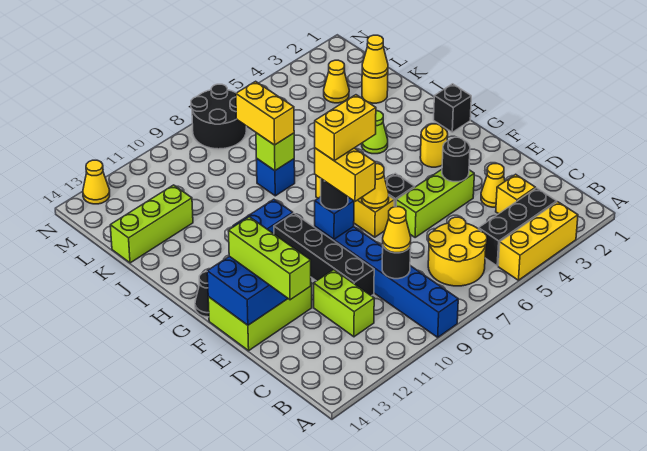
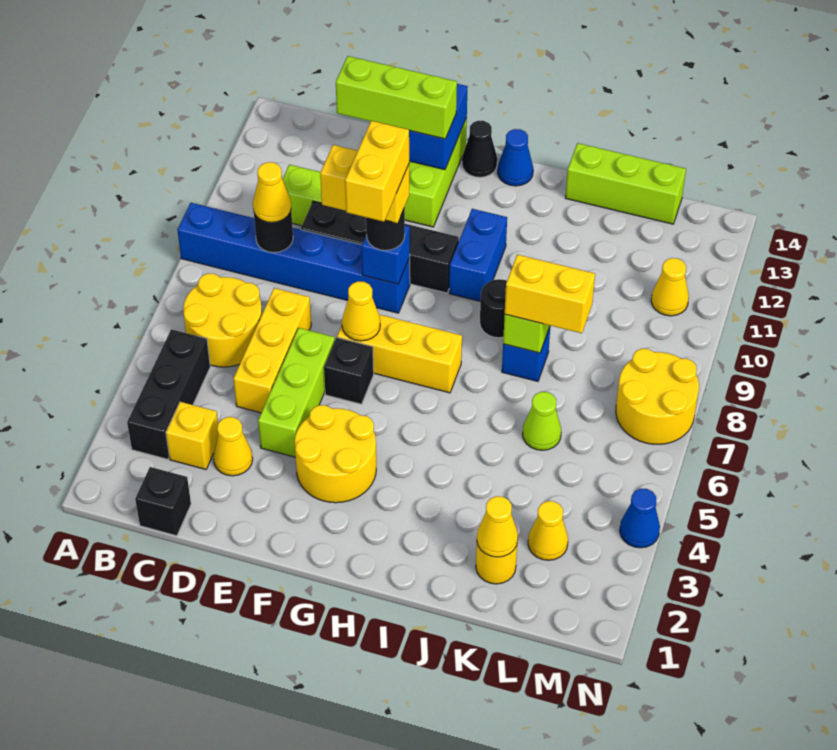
yellow 1x3 brick [498,202,578,280] -> yellow 1x3 brick moved to [234,288,311,413]
black 1x1 round brick [442,137,470,182] -> black 1x1 round brick moved to [480,279,507,338]
yellow 1x1 round brick [420,124,448,167] -> yellow 2x2 round brick [295,405,376,503]
black 1x1 brick [434,84,471,132] -> black 1x1 brick moved to [135,467,191,536]
none -> blue 1x1 cone [498,129,533,186]
lime 1x1 cone [362,111,388,154] -> lime 1x1 cone moved to [523,392,561,450]
lime 1x3 brick [110,185,193,263] -> lime 1x3 brick turned to [566,143,686,224]
black 2x2 round brick [191,84,246,149] -> yellow 2x2 round brick [616,349,699,444]
none -> blue 1x1 cone [620,489,660,548]
yellow 1x1 cone [83,160,110,204] -> yellow 1x1 cone moved to [651,258,689,316]

